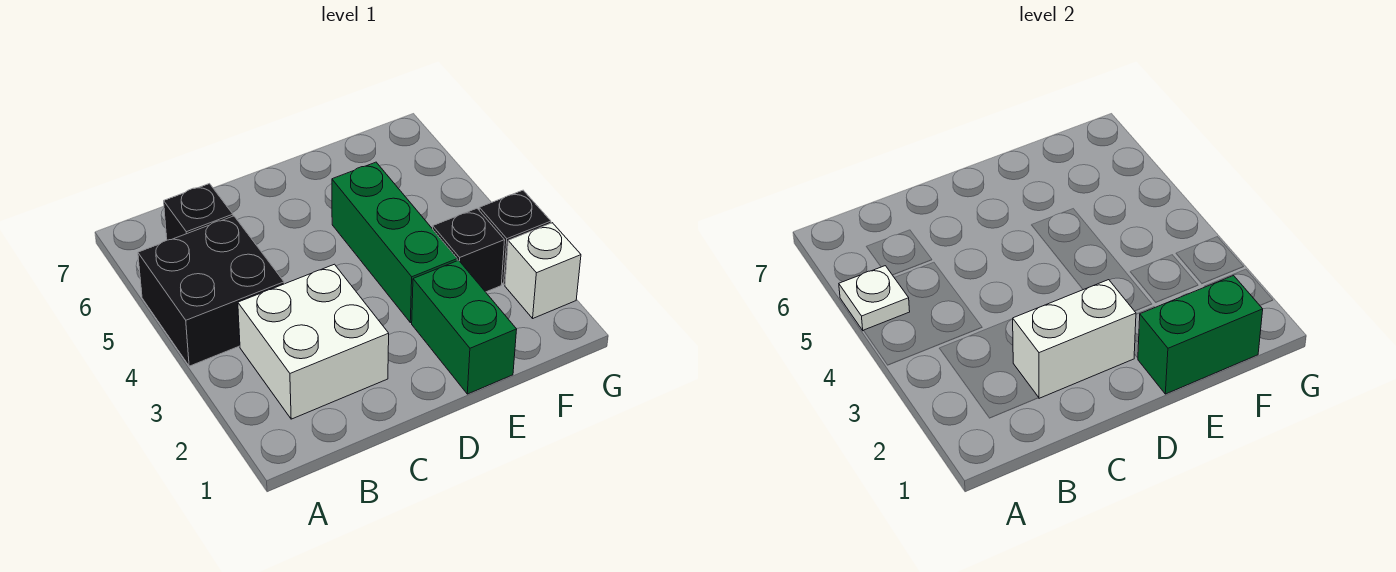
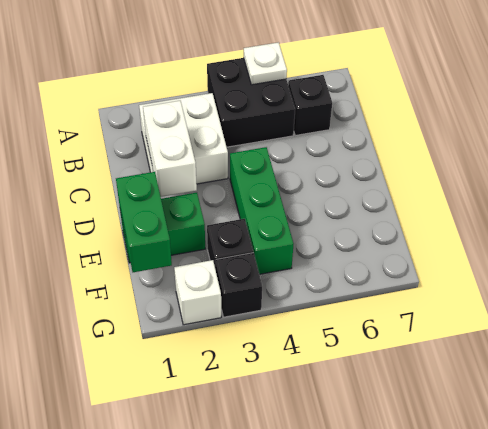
green 1x3 brick [332,162,457,323] -> green 1x3 brick turned to [230,147,293,274]

